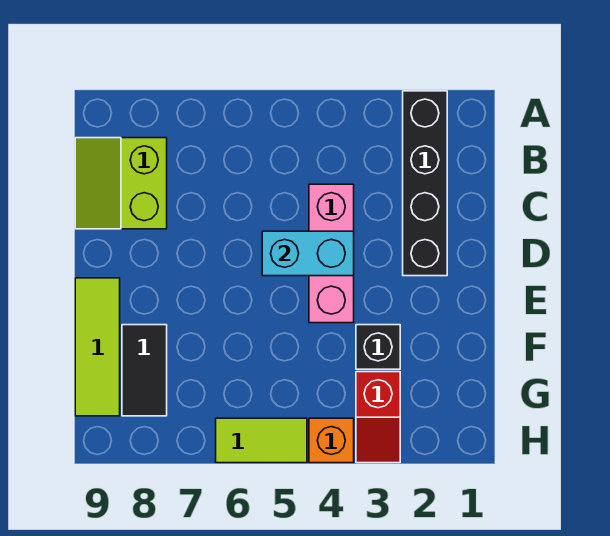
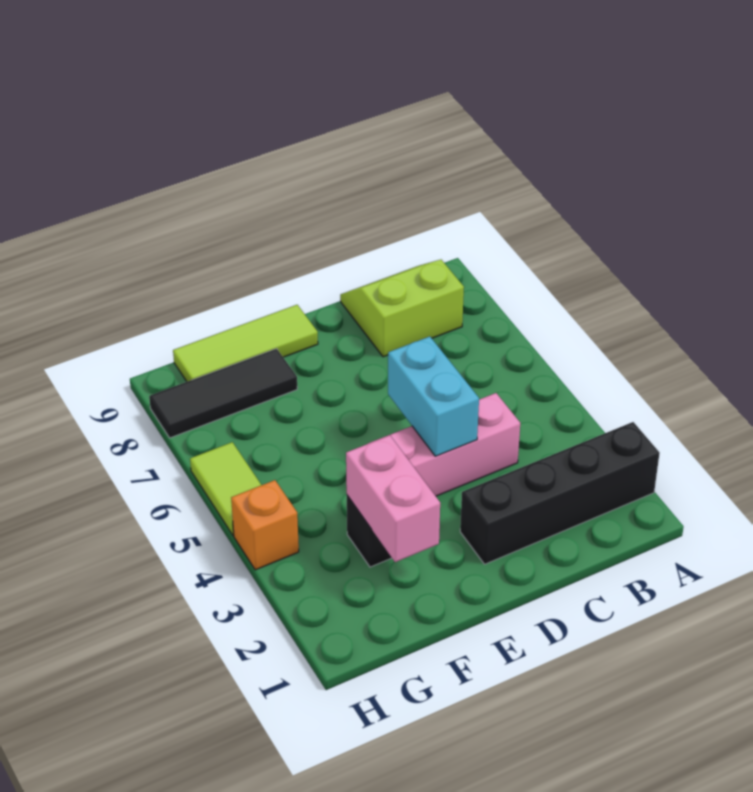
none -> pink 1x2 brick [346,435,440,562]
black 1x2 tile [122,325,167,416] -> black 1x3 tile [149,349,297,438]
red 1x2 slope [356,372,400,463] -> none

